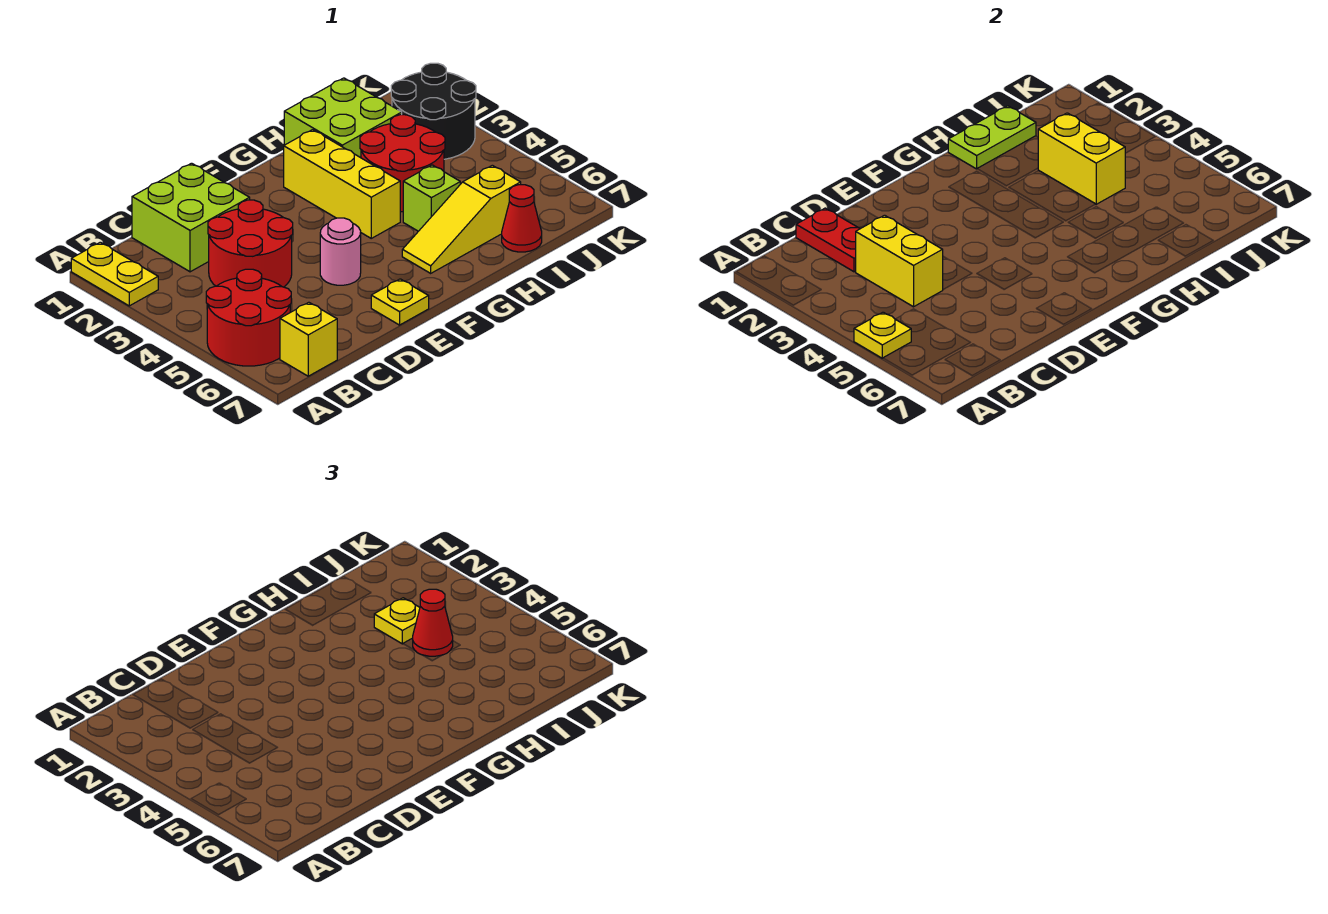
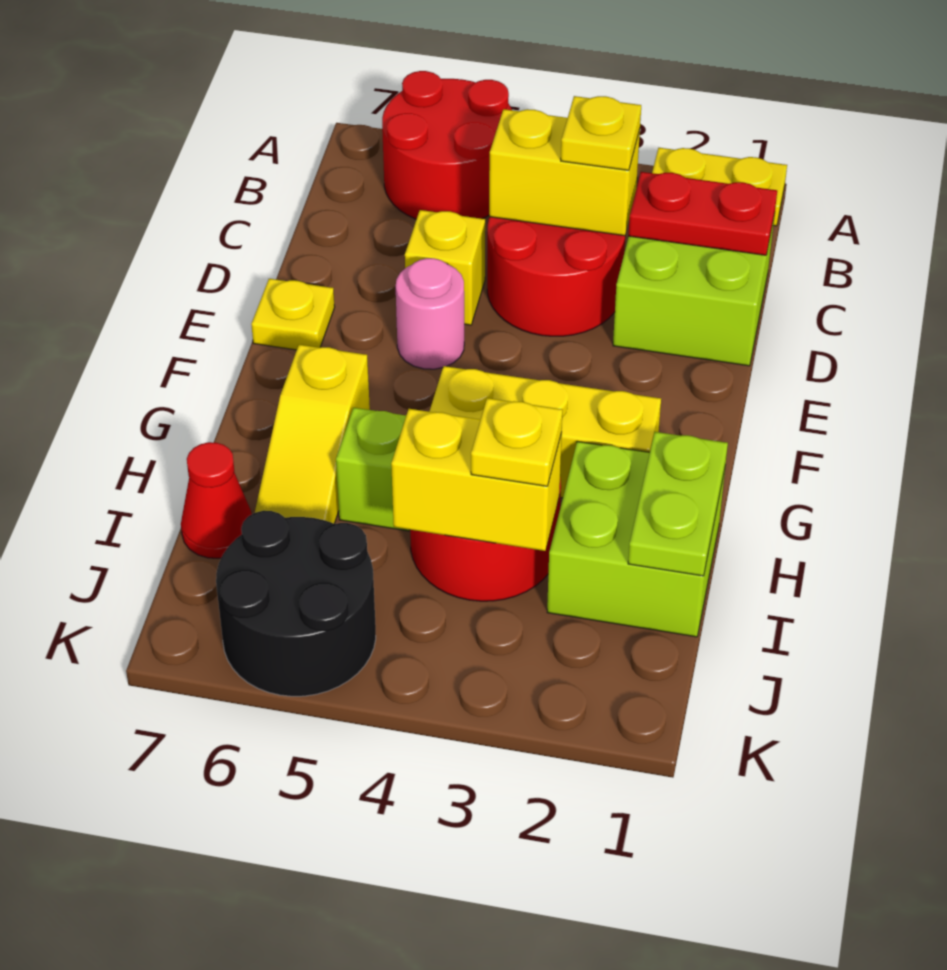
yellow 1x1 plate [854,312,911,358] -> yellow 1x1 plate moved to [561,96,641,170]
yellow 1x1 brick [280,302,337,376] -> yellow 1x1 brick moved to [405,210,485,325]
yellow 1x3 slope [402,165,521,273] -> yellow 1x3 slope turned to [255,345,370,524]
red 1x1 cone [413,589,453,656] -> none
black 2x2 round brick [391,63,476,159] -> black 2x2 round brick moved to [216,511,376,696]

